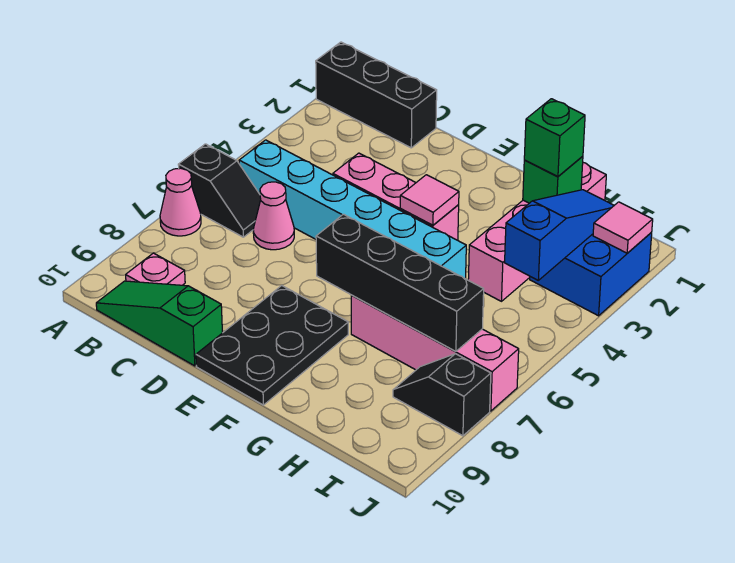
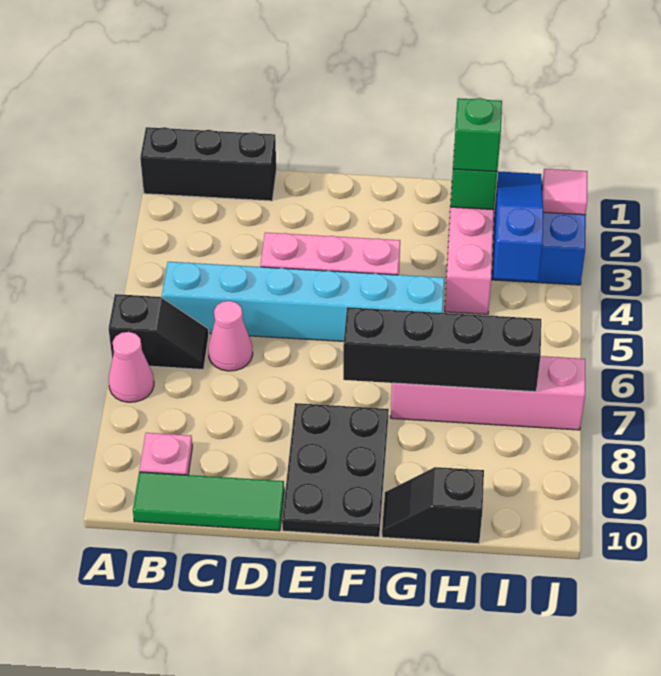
green 1x3 slope [96,281,222,366] -> green 1x3 tile [133,472,284,531]
pink 1x1 tile [400,175,459,225] -> none
black 1x2 slope [393,354,491,436] -> black 1x2 slope moved to [382,467,484,544]

